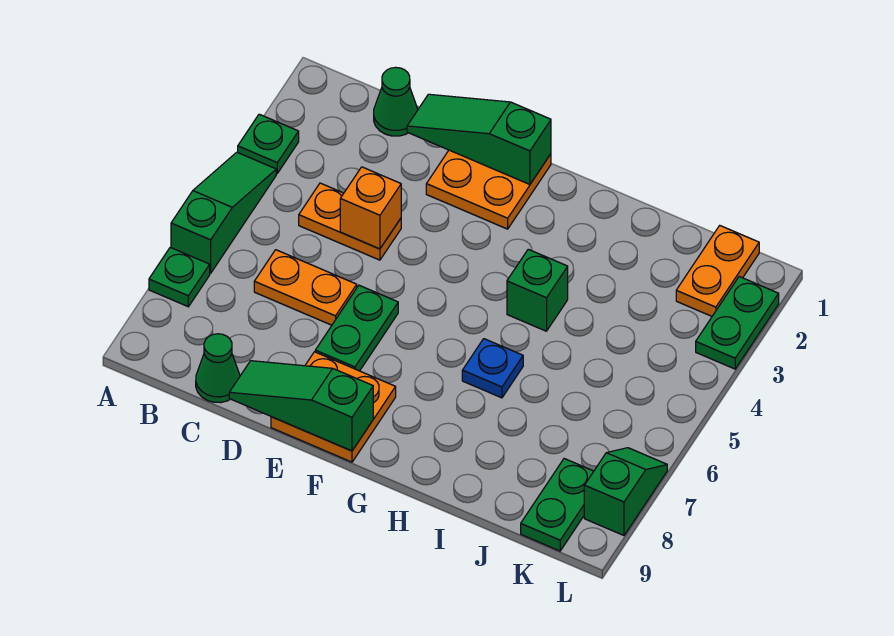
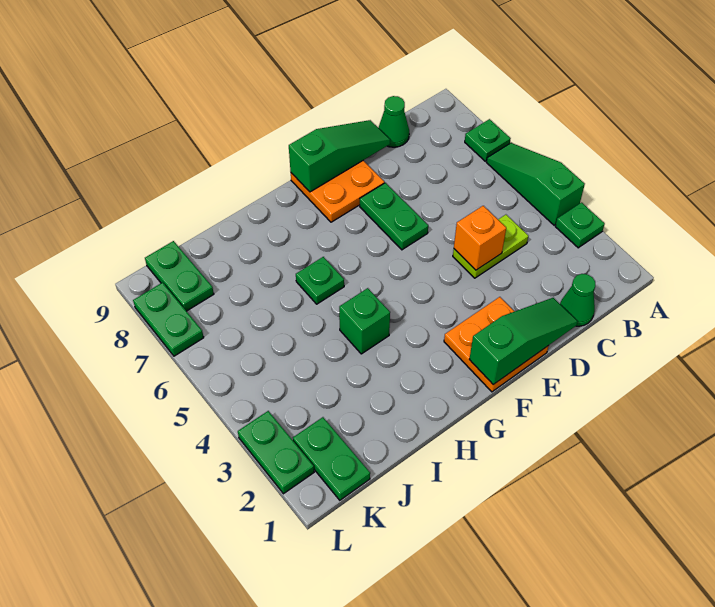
green 1x3 slope [171,152,276,273] -> green 1x3 slope turned to [486,143,585,225]
orange 1x2 plate [299,183,401,260] -> lime 1x2 plate [453,215,528,278]
orange 1x2 plate [254,250,357,325] -> none
blue 1x1 plate [462,339,523,398] -> green 1x1 plate [296,257,344,304]
orange 1x2 plate [676,226,759,316] -> green 1x2 plate [293,417,370,500]
green 1x2 slope [584,448,667,535] -> green 1x2 plate [133,283,204,356]

